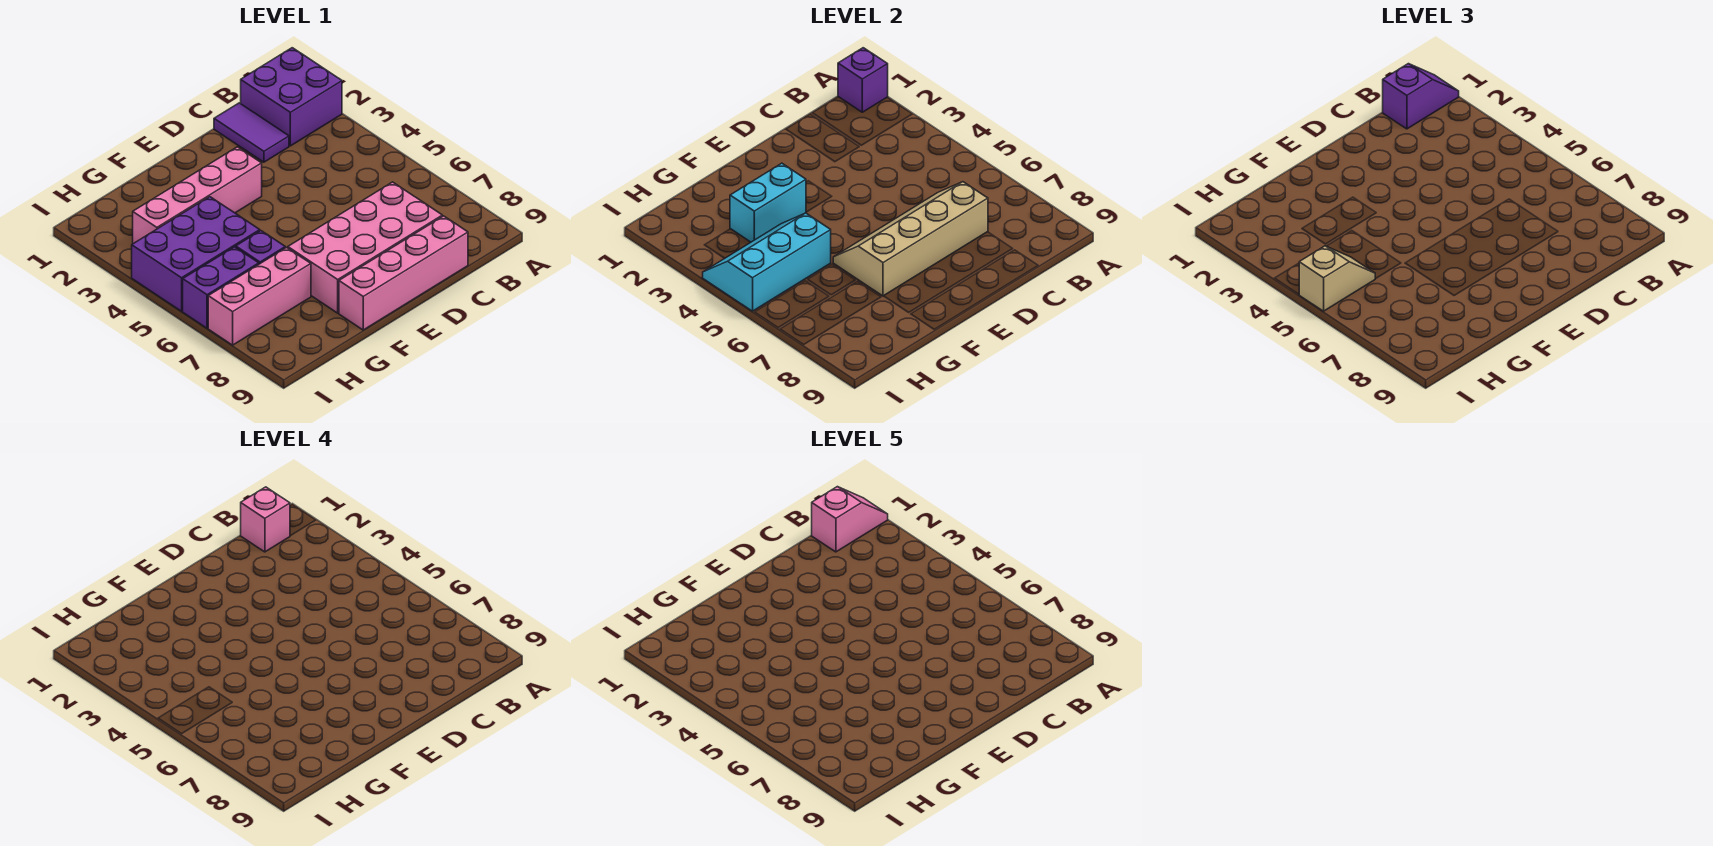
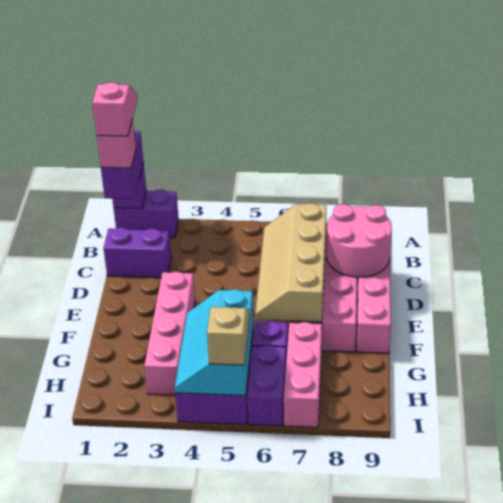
purple 2x2 brick [241,48,342,146] -> purple 1x2 brick [114,190,179,238]
purple 1x2 slope [1383,64,1459,129] -> purple 1x2 brick [101,131,143,199]
purple 1x2 tile [214,103,289,162] -> purple 1x2 brick [104,228,171,278]
none -> pink 2x2 round brick [327,204,392,277]
cyan 1x2 brick [730,163,806,242] -> none

